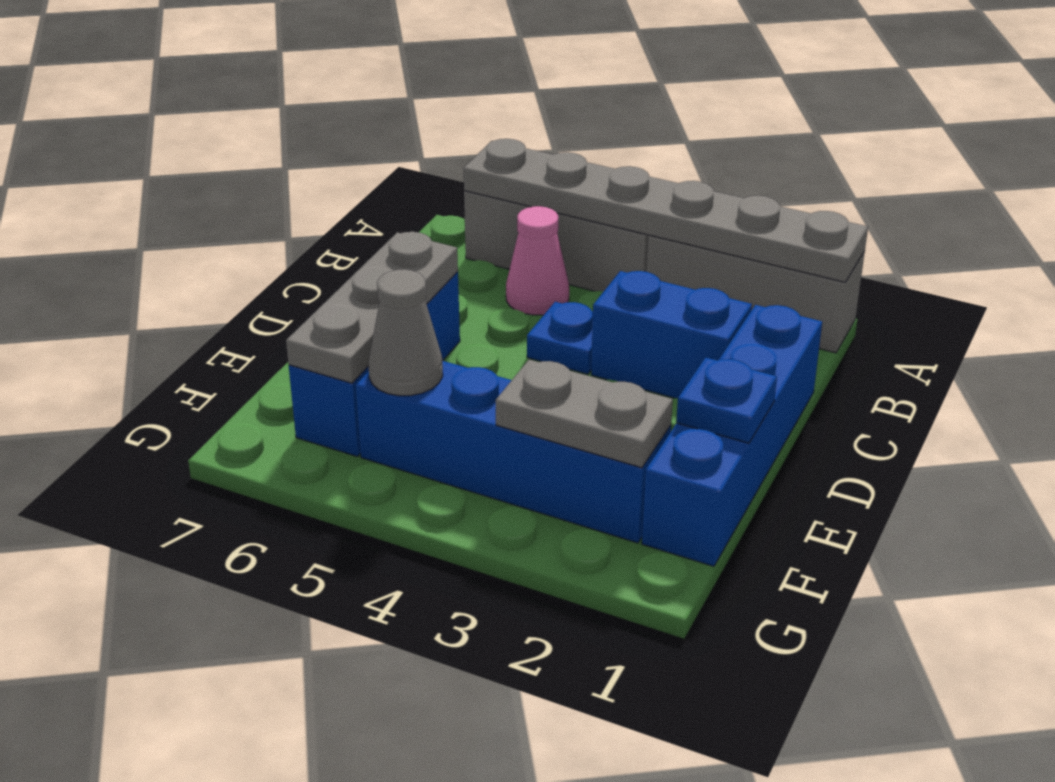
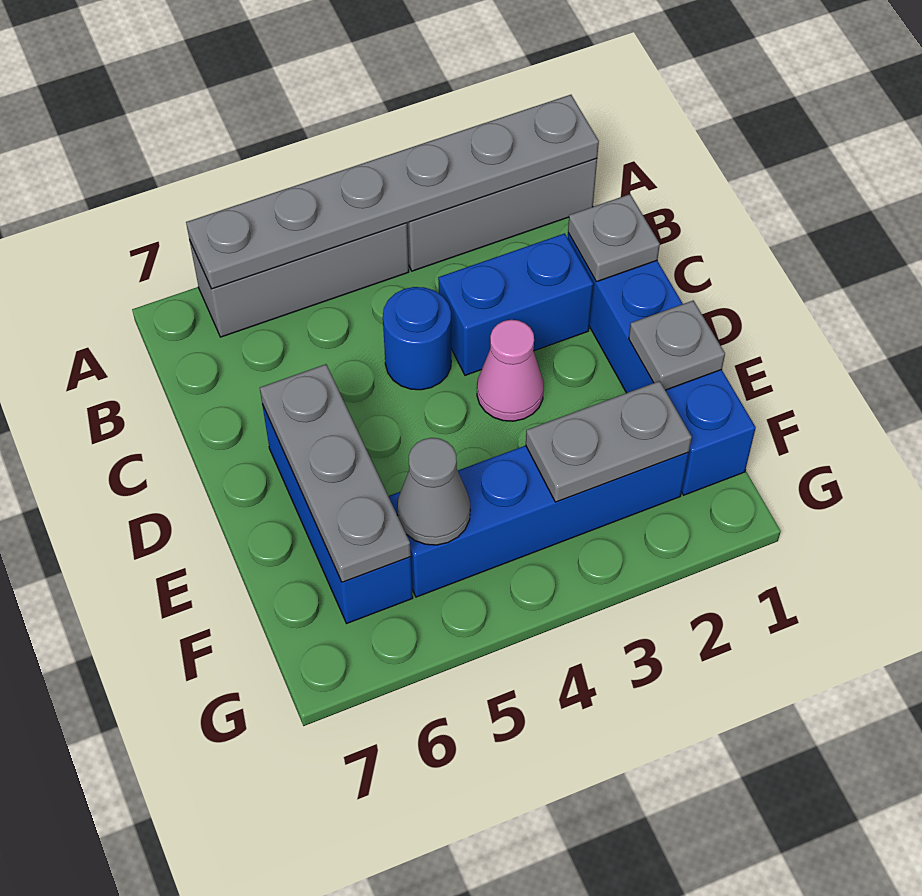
pink 1x1 cone [506,206,569,315] -> pink 1x1 cone moved to [477,320,544,421]
none -> grey 1x1 plate [568,194,660,282]
blue 1x1 plate [527,302,593,374] -> blue 1x1 round brick [383,287,451,390]
blue 1x1 plate [676,357,777,443] -> grey 1x1 plate [629,301,725,390]

